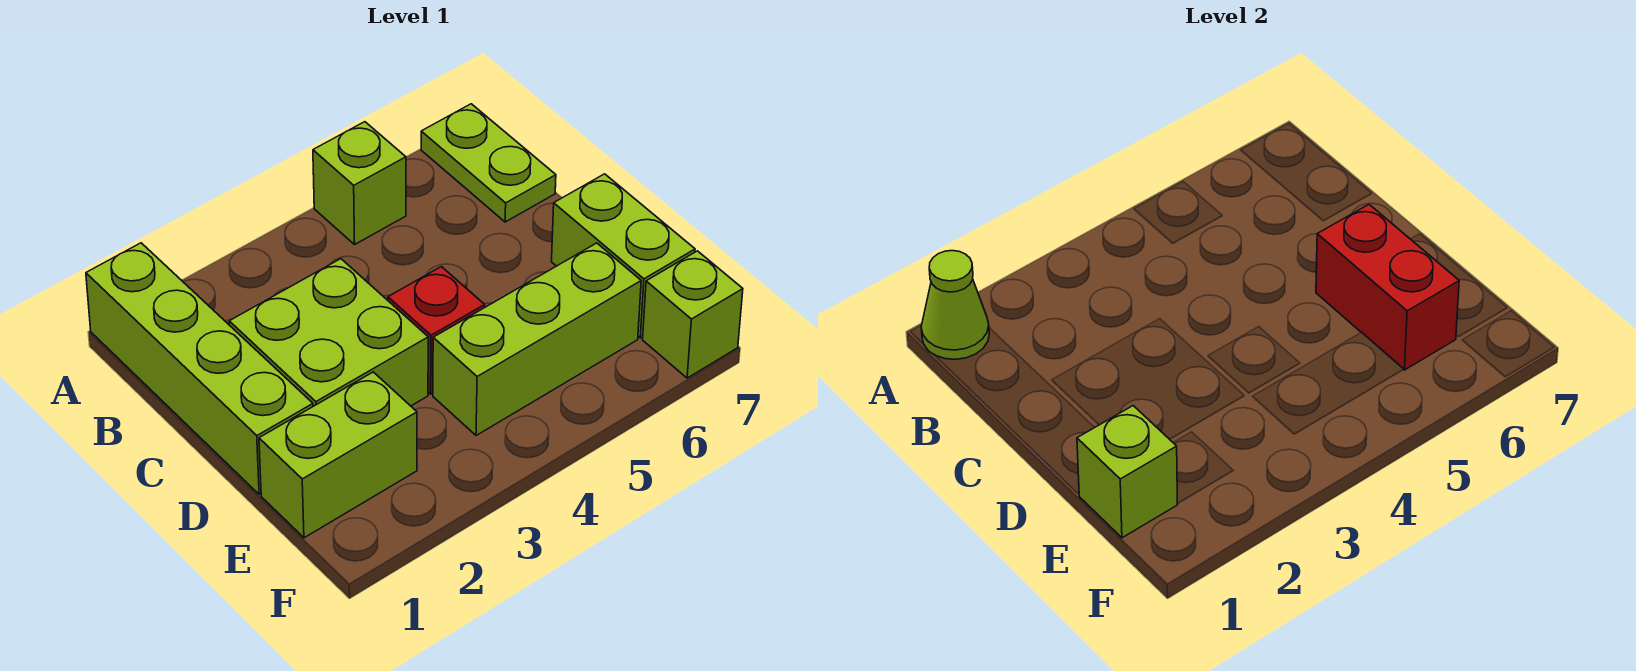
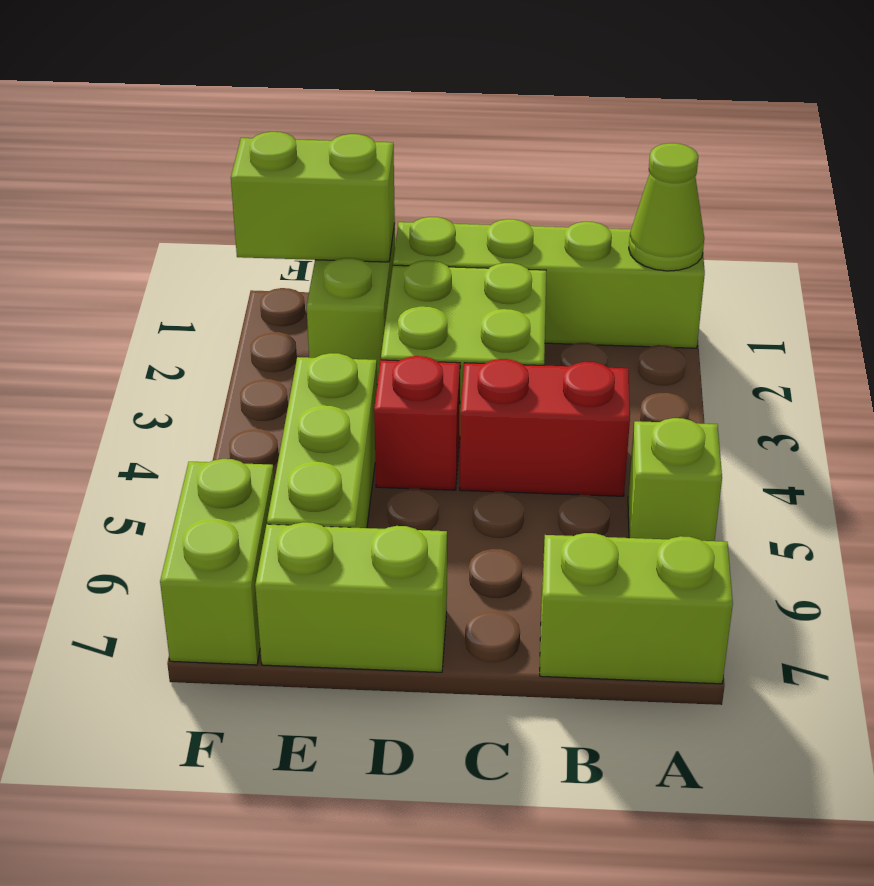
lime 1x2 plate [421,104,556,222] -> lime 1x2 brick [540,533,733,684]
red 1x2 brick [1316,205,1459,370] -> red 1x2 brick moved to [460,359,630,496]
lime 1x1 brick [1077,406,1177,538] -> lime 1x2 brick [231,132,395,262]
lime 1x1 brick [643,251,743,378] -> lime 1x2 brick [160,459,274,665]

